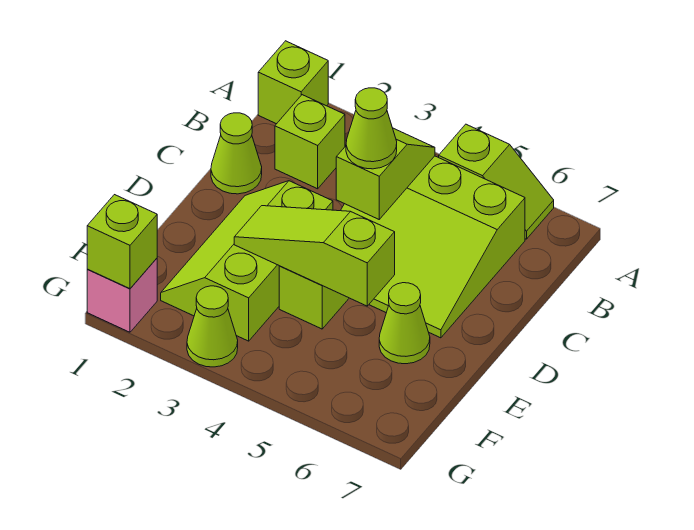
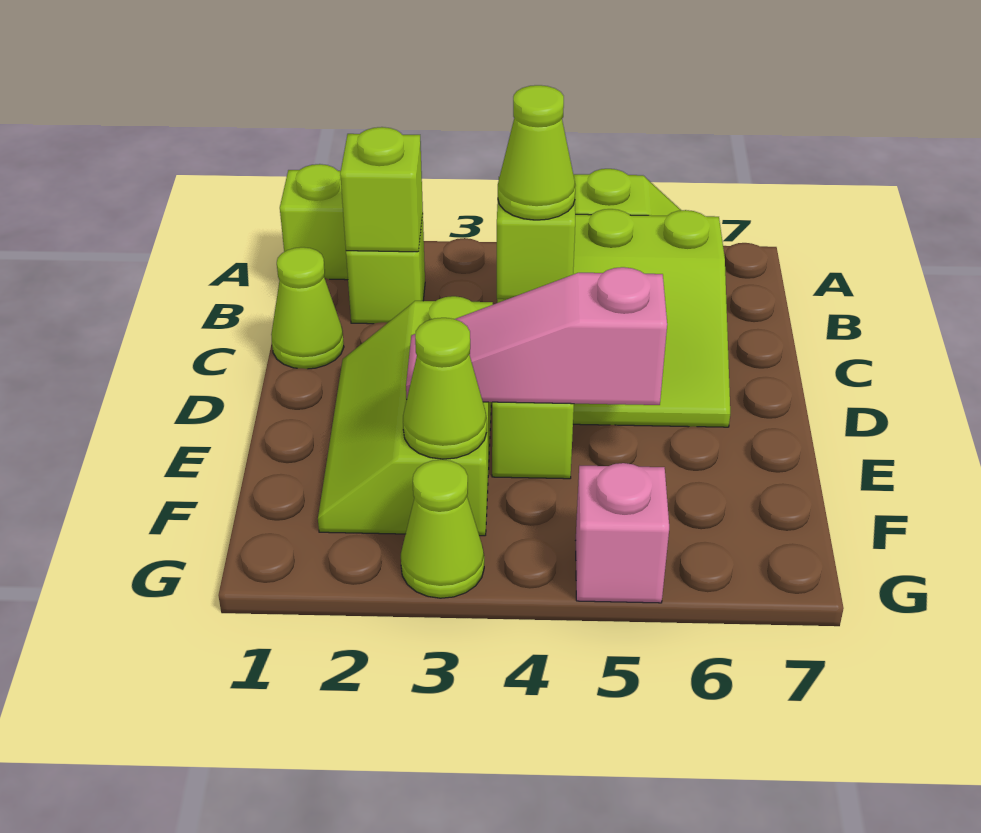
lime 1x3 slope [234,206,395,306] -> pink 1x3 slope [406,267,667,405]
lime 1x1 cone [379,283,430,364] -> lime 1x1 cone moved to [403,318,487,459]
pink 1x1 brick [87,258,157,332] -> pink 1x1 brick moved to [576,463,669,603]
lime 1x1 brick [87,195,157,289] -> lime 1x1 brick moved to [340,127,423,252]

